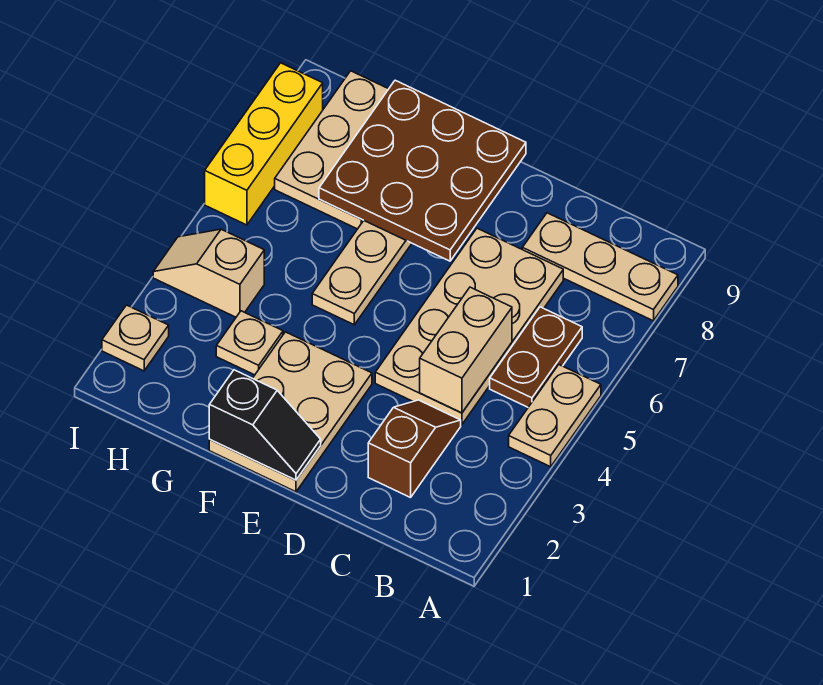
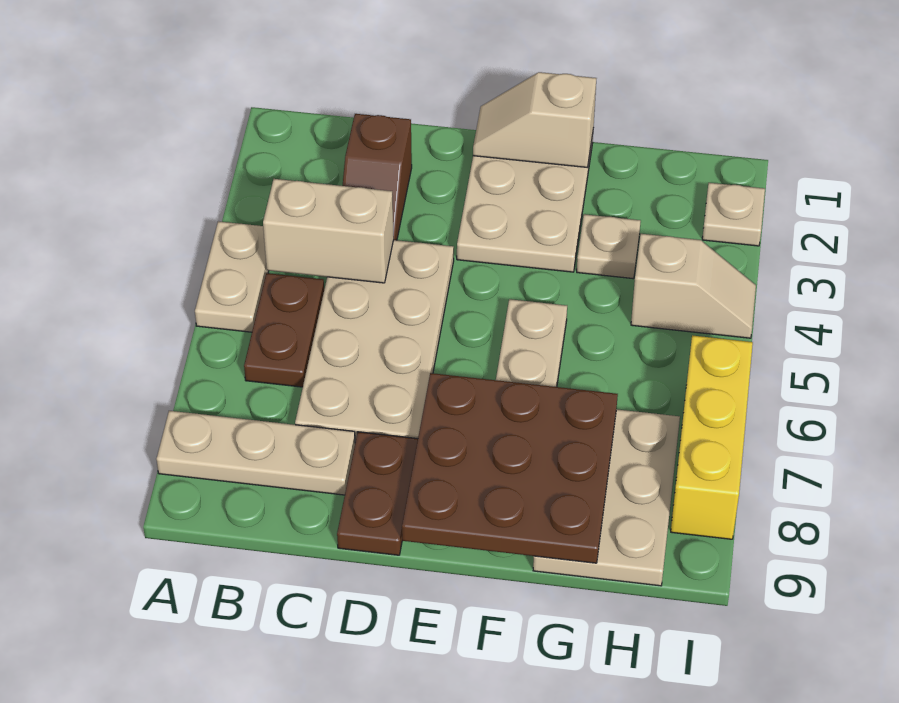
tan 1x2 brick [420,287,512,413] -> tan 1x2 brick turned to [263,179,394,283]
none -> brown 1x2 plate [337,432,418,555]
black 1x2 slope [209,370,321,480] -> tan 1x2 slope [473,72,596,168]

